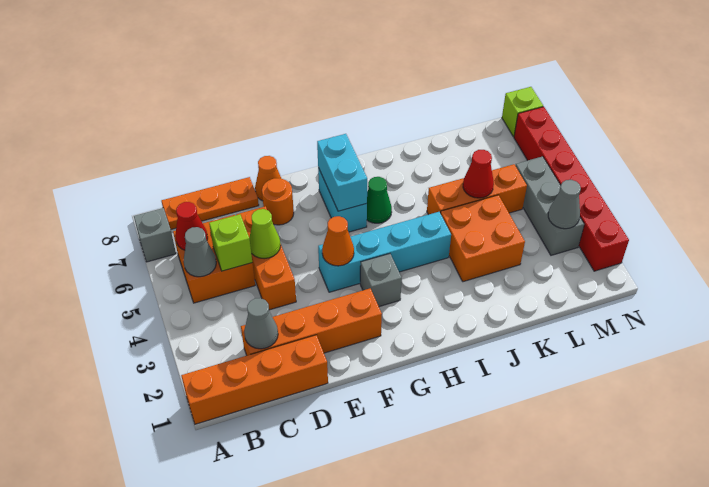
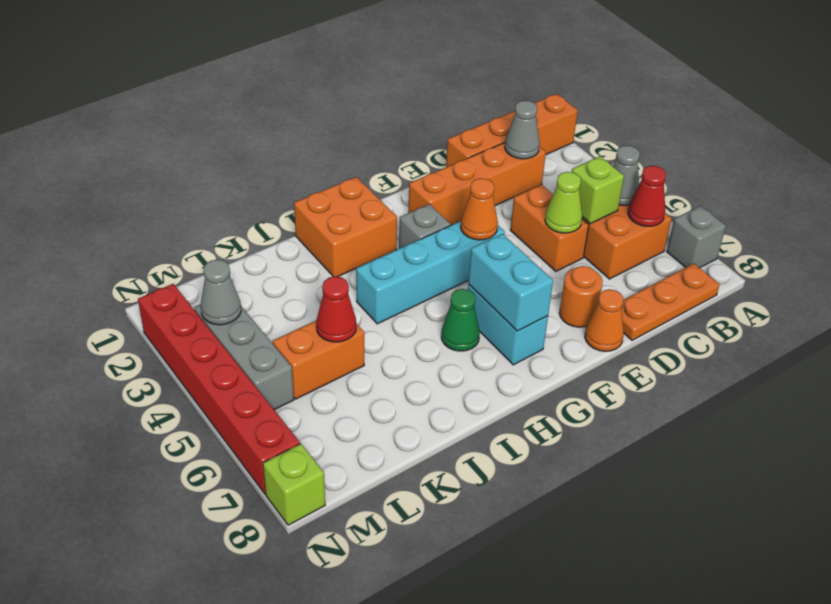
orange 1x3 brick [236,206,296,310] -> orange 1x2 brick [510,185,589,271]
orange 2x2 brick [441,195,525,282] -> orange 2x2 brick moved to [294,177,397,277]
orange 1x3 brick [427,164,527,215] -> orange 1x2 brick [273,321,364,399]

